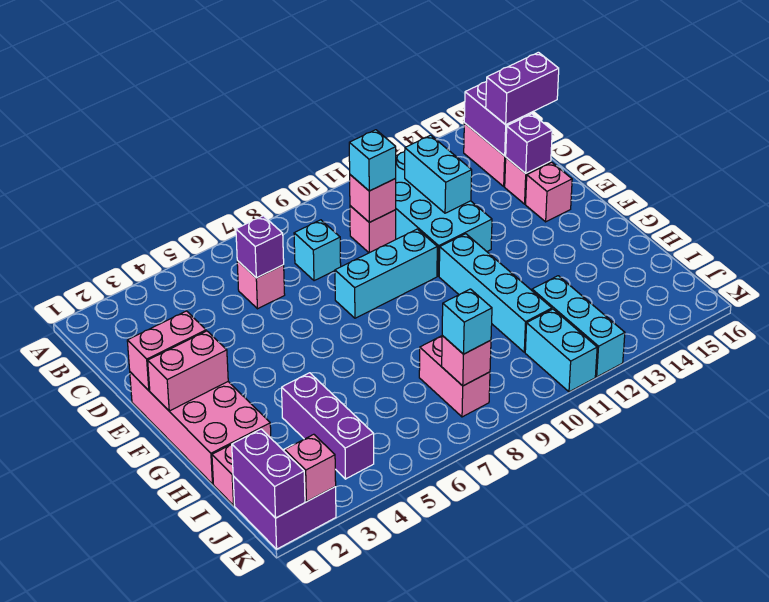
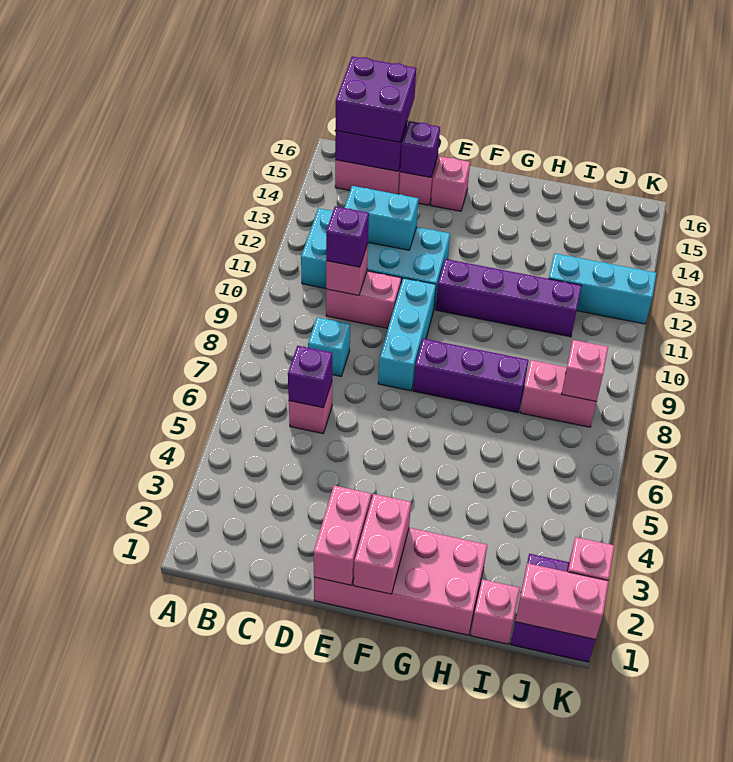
pink 1x1 brick [350,206,396,253] -> pink 1x2 brick [326,271,401,328]
cyan 1x1 brick [349,130,396,191] -> purple 1x1 brick [326,206,369,267]
purple 1x2 brick [486,52,559,125] -> purple 2x2 brick [336,56,416,142]
cyan 1x4 brick [439,234,552,352] -> purple 1x4 brick [436,259,582,337]
purple 1x3 brick [282,373,374,479] -> purple 1x3 brick moved to [413,339,529,413]
purple 1x2 brick [231,429,305,518] -> pink 1x2 brick [515,563,609,640]
cyan 1x1 brick [442,289,492,354] -> none
cyan 1x2 brick [525,309,597,392] -> none

